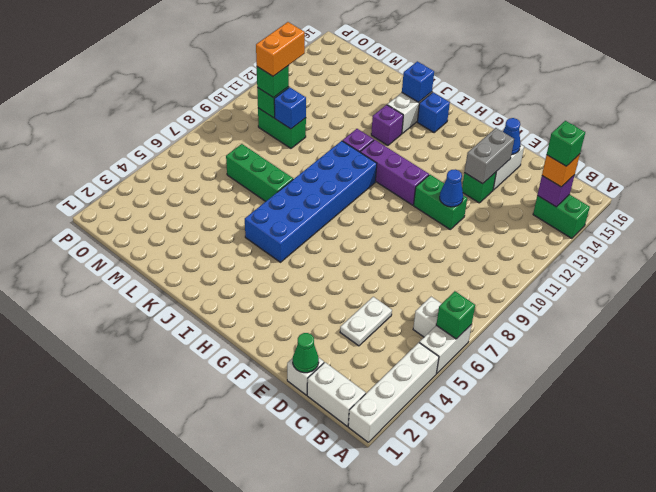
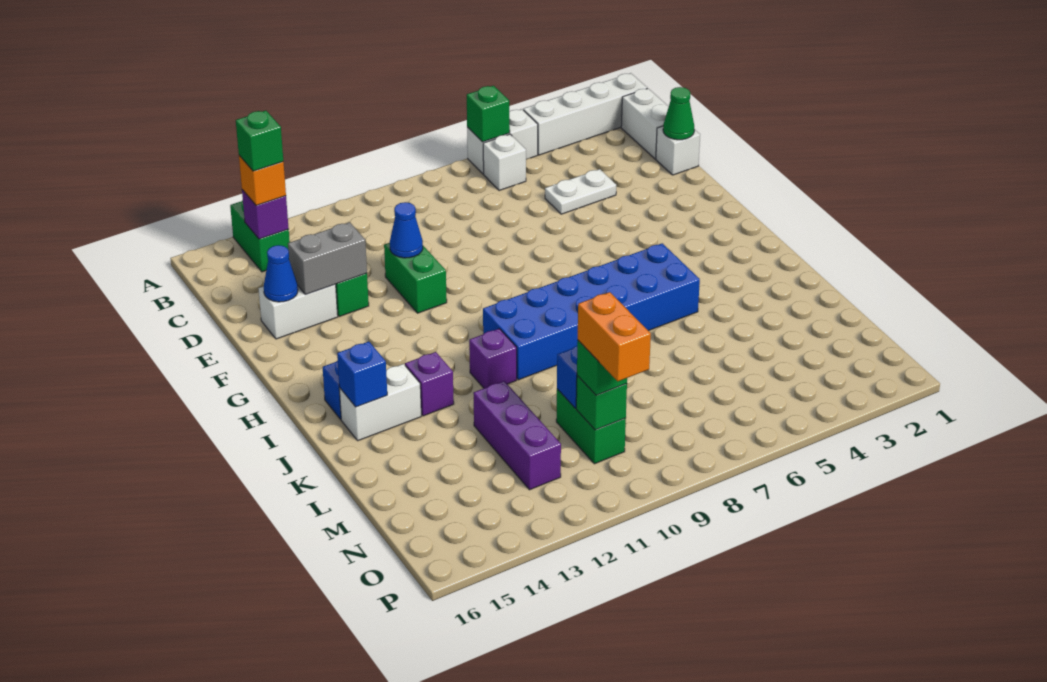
purple 1x3 brick [360,140,429,205] -> purple 1x3 brick moved to [473,381,561,490]
green 1x3 brick [226,144,293,201] -> none
orange 1x2 brick [256,22,305,76] -> orange 1x2 brick turned to [578,292,651,381]

